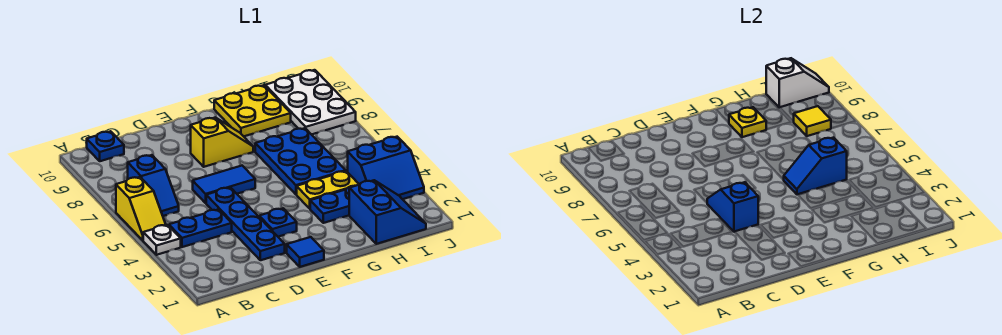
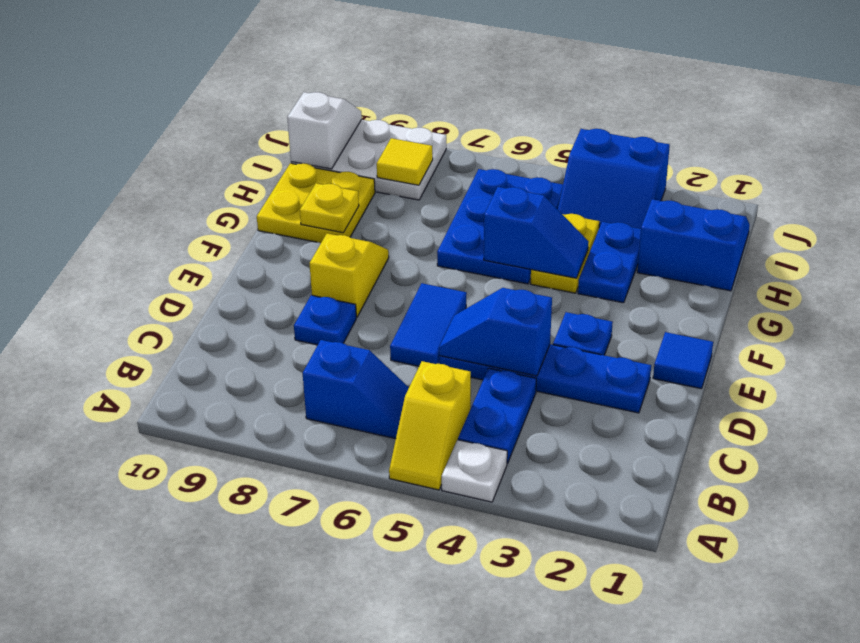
yellow 1x2 slope [116,177,166,240] -> yellow 1x2 slope turned to [389,361,471,490]
blue 1x1 plate [87,131,124,161] -> blue 1x1 plate moved to [294,295,356,345]
blue 2x3 plate [255,128,346,194] -> blue 2x3 plate turned to [437,169,563,284]
blue 1x2 slope [784,137,847,194] -> blue 1x2 slope turned to [484,187,588,278]
blue 2x2 slope [348,137,424,199] -> blue 2x2 slope turned to [558,129,670,229]

